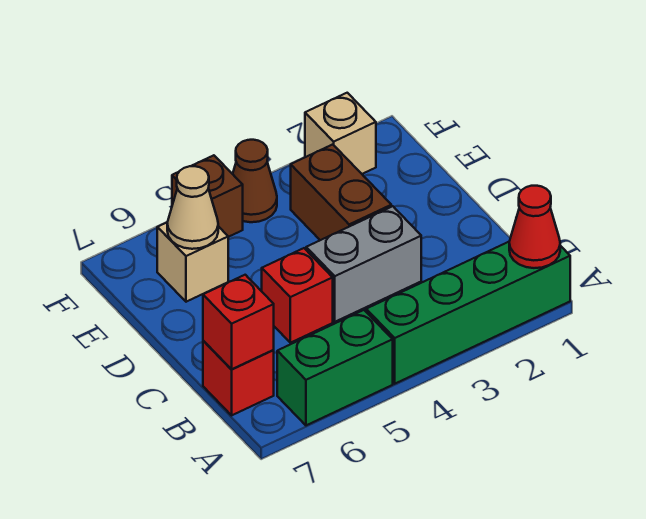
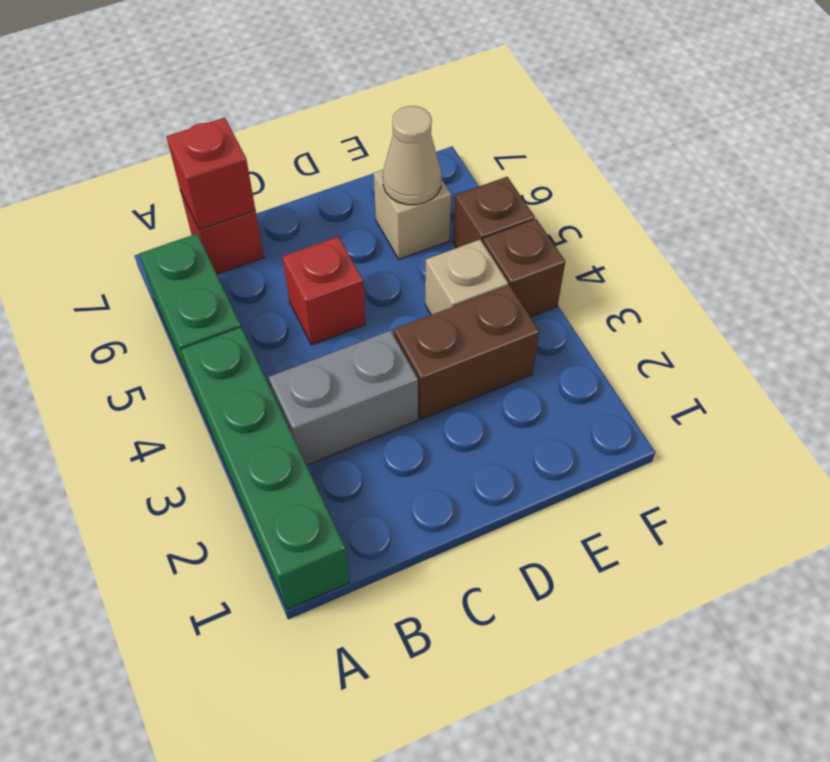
red 1x1 cone [509,186,560,268] -> none
grey 1x2 brick [306,206,421,322] -> grey 1x2 brick turned to [269,331,418,465]
tan 1x1 brick [305,93,376,174] -> tan 1x1 brick moved to [425,240,508,315]
brown 1x1 cone [233,140,277,222] -> brown 1x1 brick [483,219,565,317]

